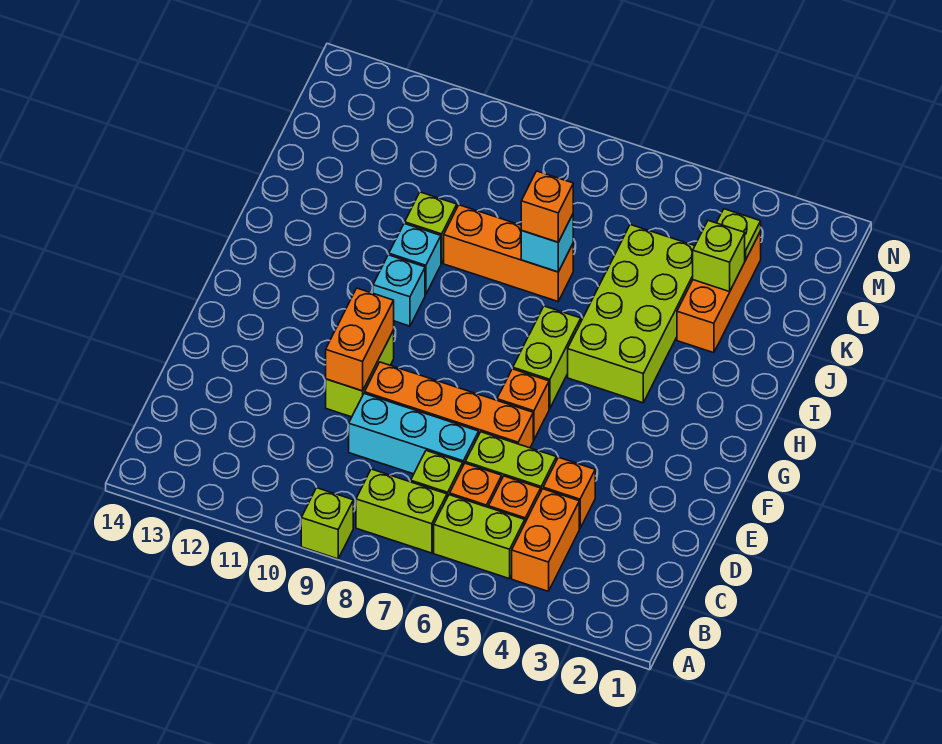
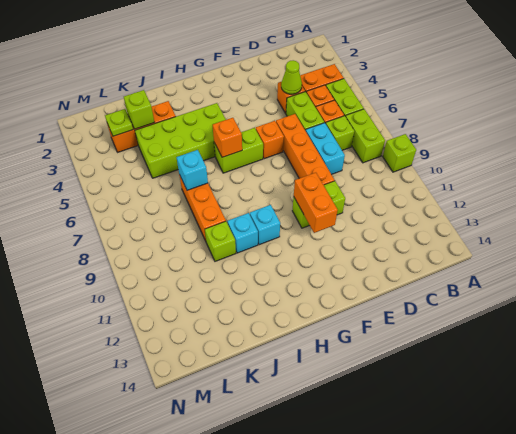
none -> lime 1x1 cone [281,60,302,94]
cyan 1x3 brick [349,393,479,474] -> cyan 1x2 brick [306,123,345,174]
orange 1x2 brick [326,288,394,391] -> orange 1x2 brick turned to [294,173,338,233]
orange 1x1 brick [521,171,573,242] -> orange 1x1 brick moved to [213,118,242,157]

